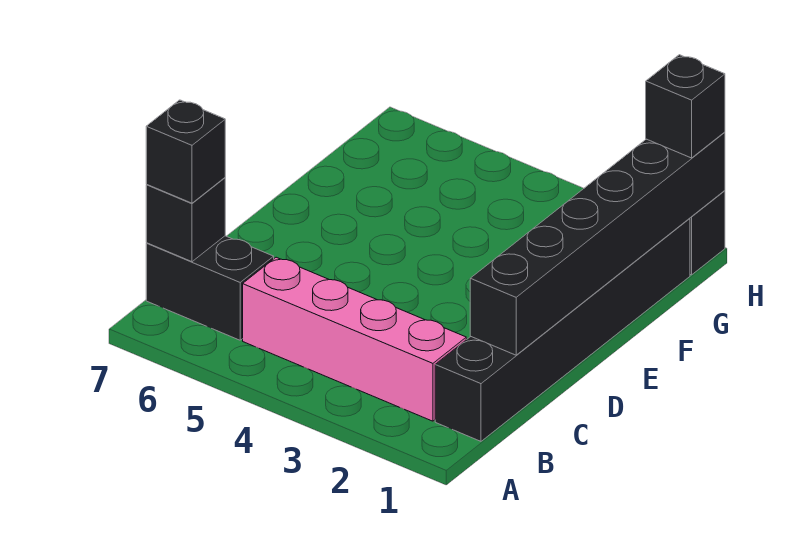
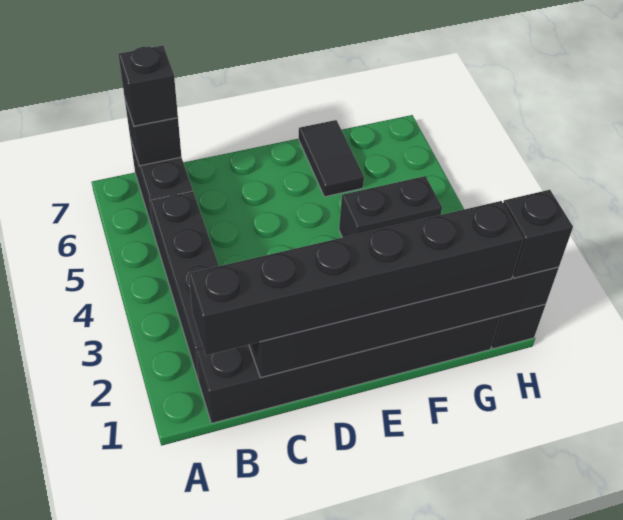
none -> black 1x6 brick [189,201,523,355]
pink 1x4 brick [243,257,466,421] -> black 1x4 brick [150,191,219,381]
none -> black 1x2 brick [339,176,442,238]
none -> black 1x2 tile [299,120,364,197]

